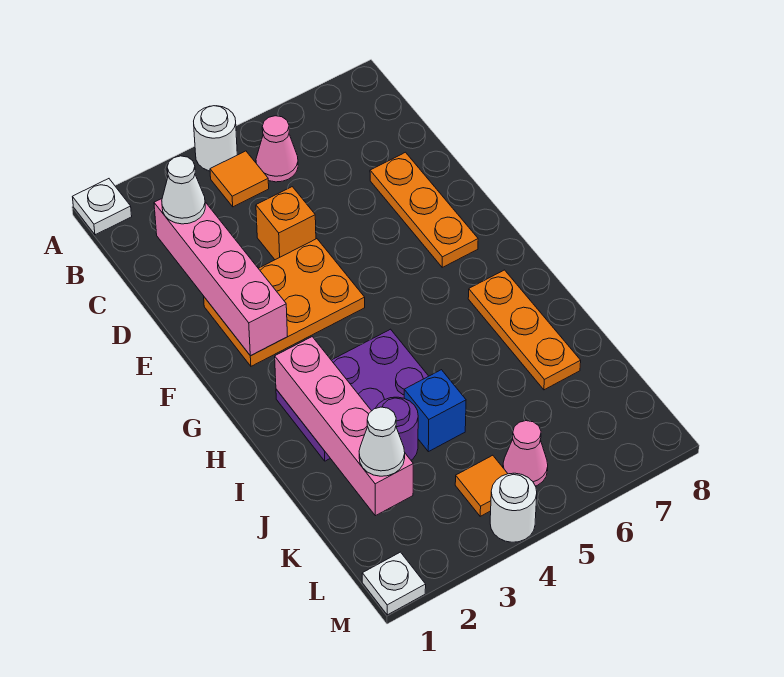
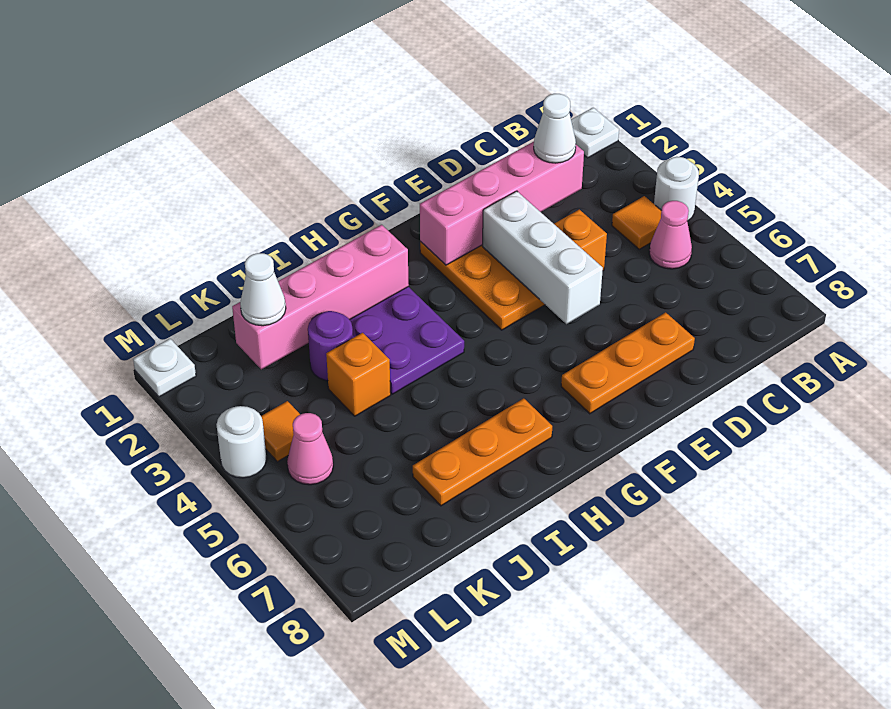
none -> white 1x3 brick [483,191,603,324]
blue 1x1 brick [404,370,466,452] -> orange 1x1 brick [326,333,391,416]

